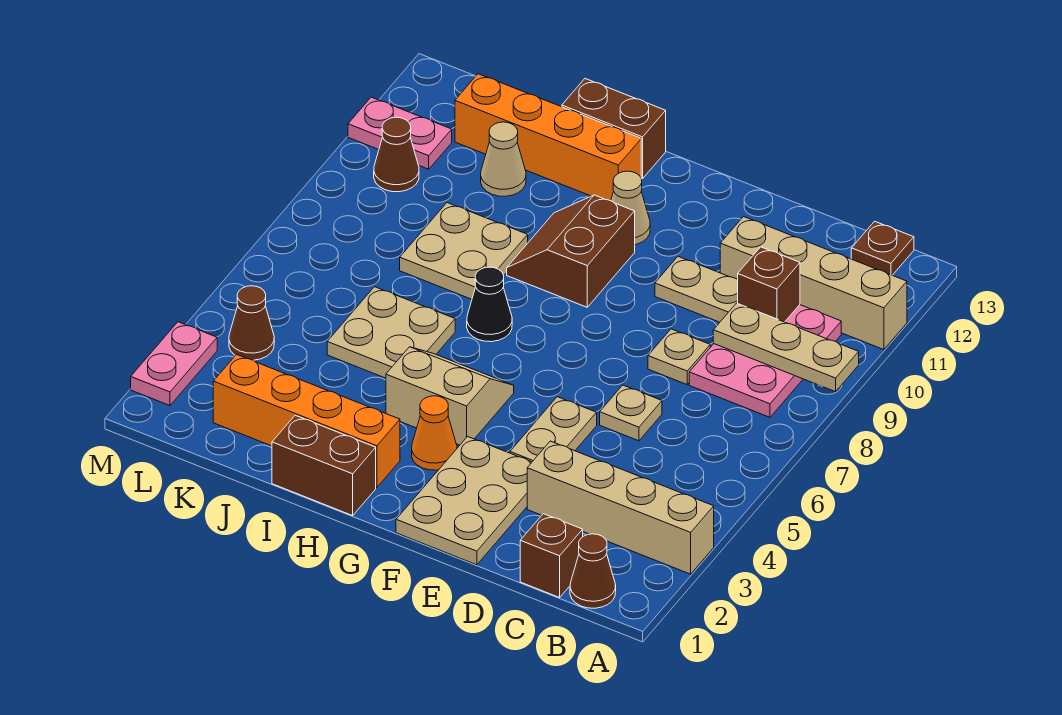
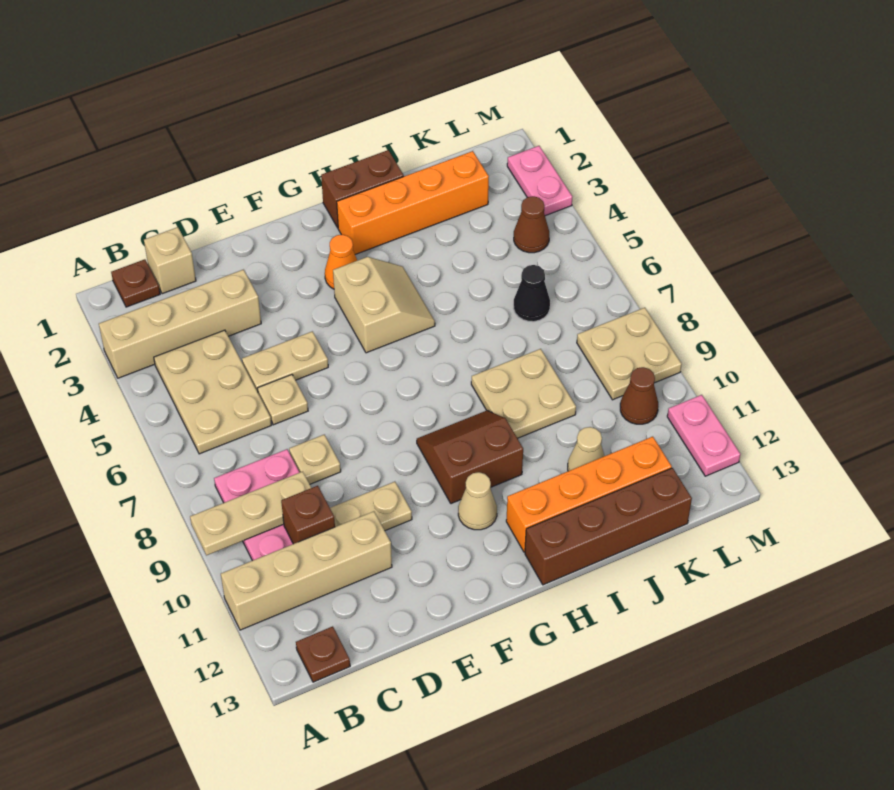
brown 1x1 cone [570,534,616,608] -> brown 1x1 plate [111,259,160,307]
brown 1x1 brick [520,514,583,598] -> tan 1x1 brick [144,227,196,294]
tan 2x3 plate [396,437,532,565] -> tan 2x3 plate moved to [154,330,271,454]
tan 1x2 plate [510,397,597,462] -> tan 1x2 plate turned to [242,331,328,392]
tan 2x2 slope [386,347,514,445] -> tan 2x2 slope turned to [333,257,435,353]
brown 2x2 slope [507,195,635,307] -> brown 2x2 slope turned to [417,410,523,504]
black 1x1 cone [467,267,512,342] -> black 1x1 cone moved to [513,265,550,322]
brown 1x2 brick [562,79,666,179] -> brown 1x4 brick [525,468,692,585]
tan 2x2 plate [327,287,455,378] -> tan 2x2 plate moved to [577,308,682,400]
pink 1x2 plate [348,97,452,169] -> pink 1x2 plate turned to [667,395,740,476]

